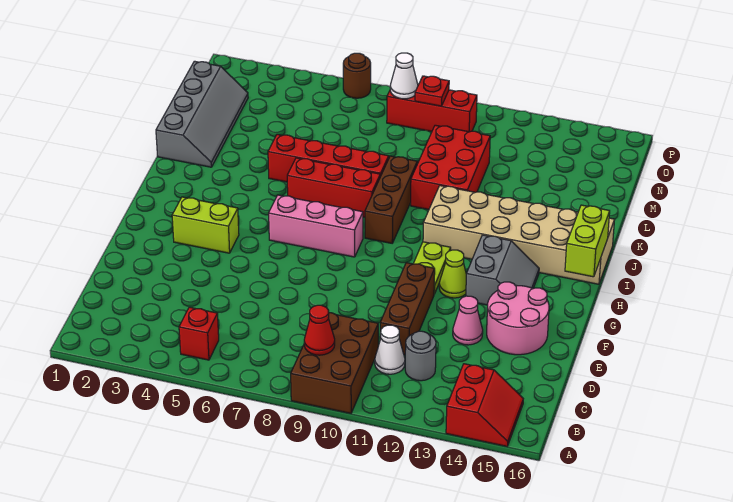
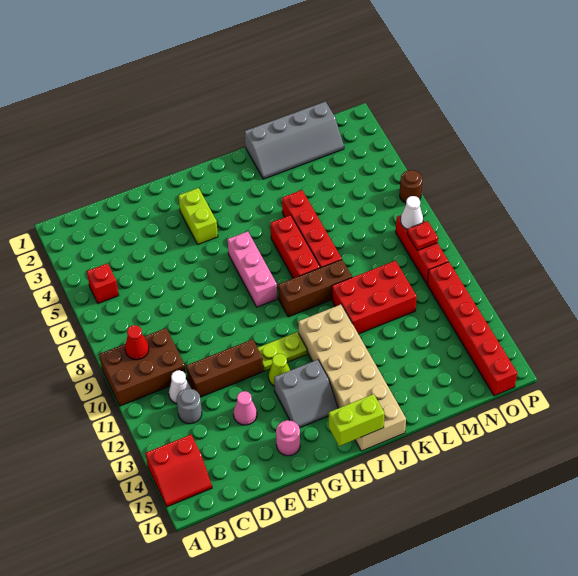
pink 2x2 round brick [487,282,549,355] -> pink 1x1 round brick [276,420,300,456]
none -> red 1x6 brick [427,262,517,396]

